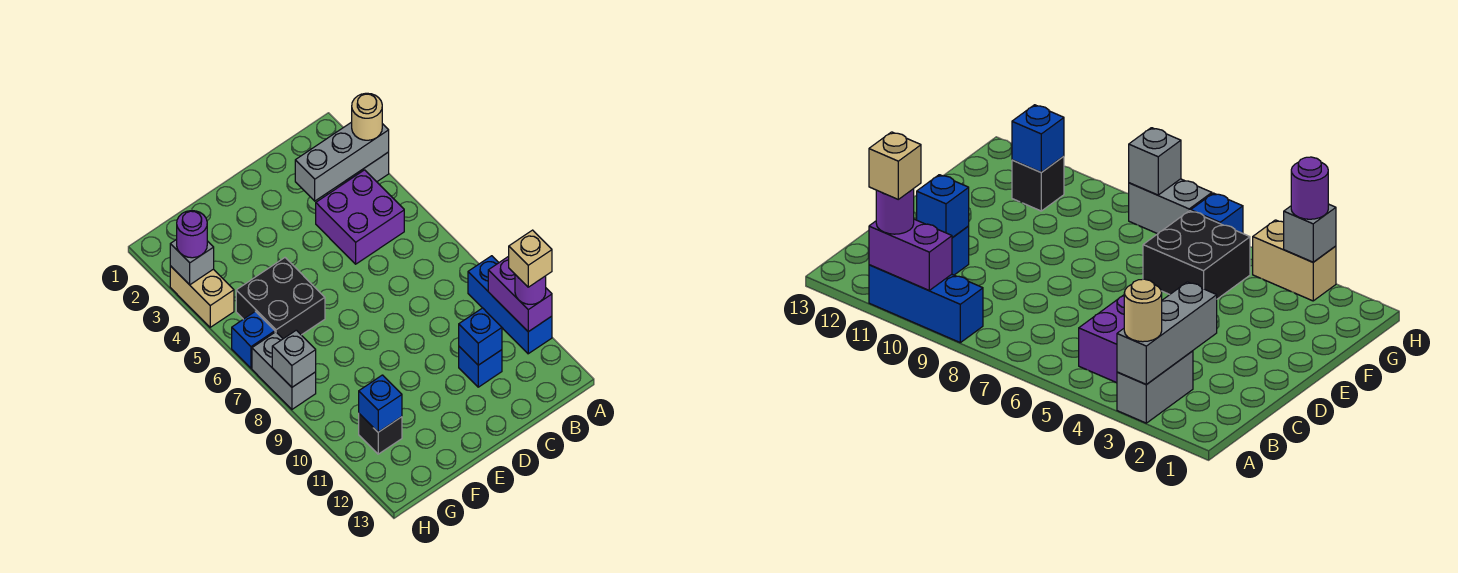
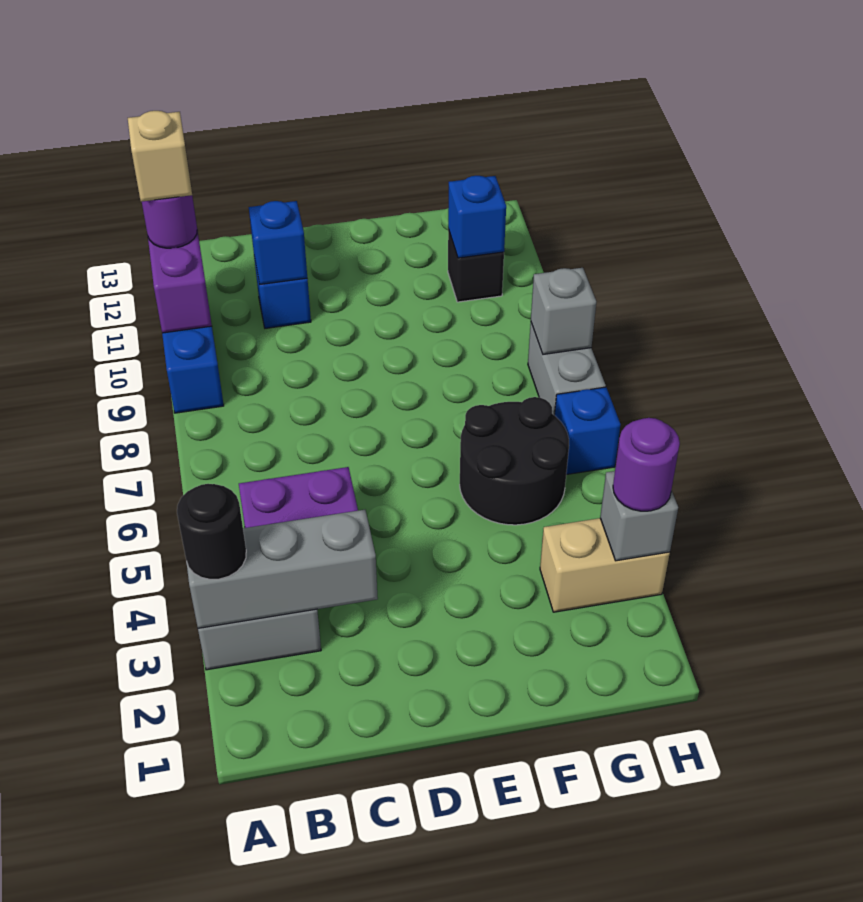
tan 1x1 round brick [352,93,382,140] -> black 1x1 round brick [177,484,246,579]
black 2x2 brick [236,258,325,339] -> black 2x2 round brick [460,397,569,525]
tan 1x2 brick [170,266,234,327] -> tan 1x2 brick turned to [540,518,670,612]

